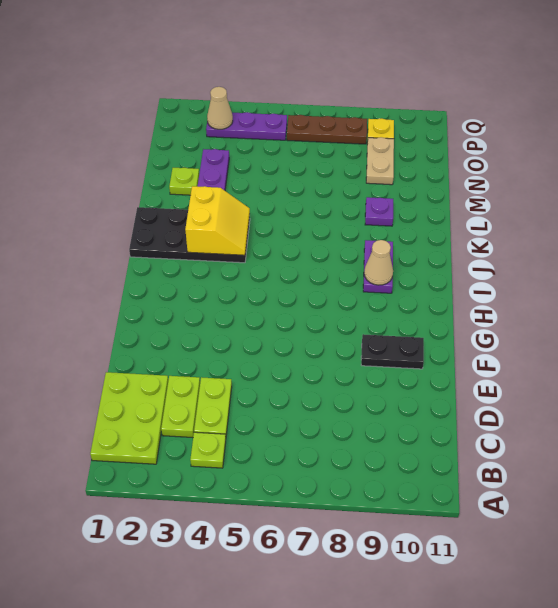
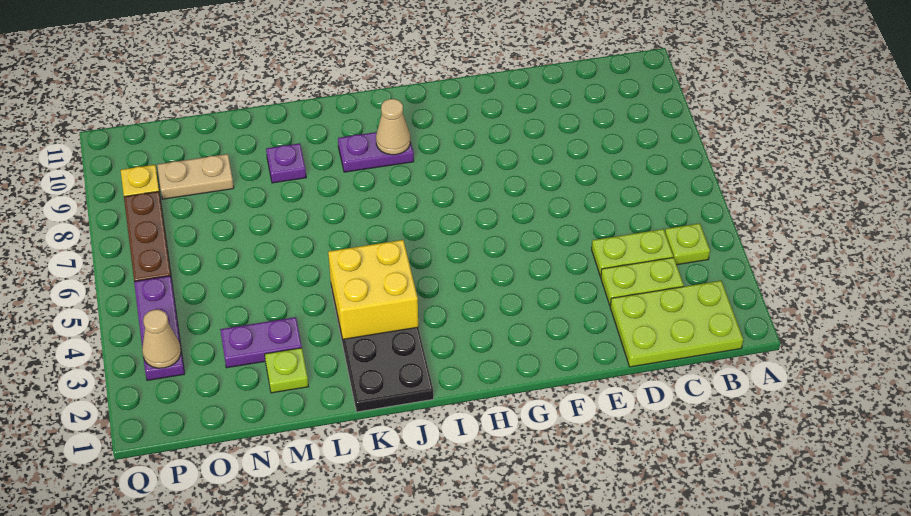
black 1x2 plate [361,334,424,369] -> none
yellow 2x2 slope [185,186,250,255] -> yellow 2x2 brick [328,240,418,339]

